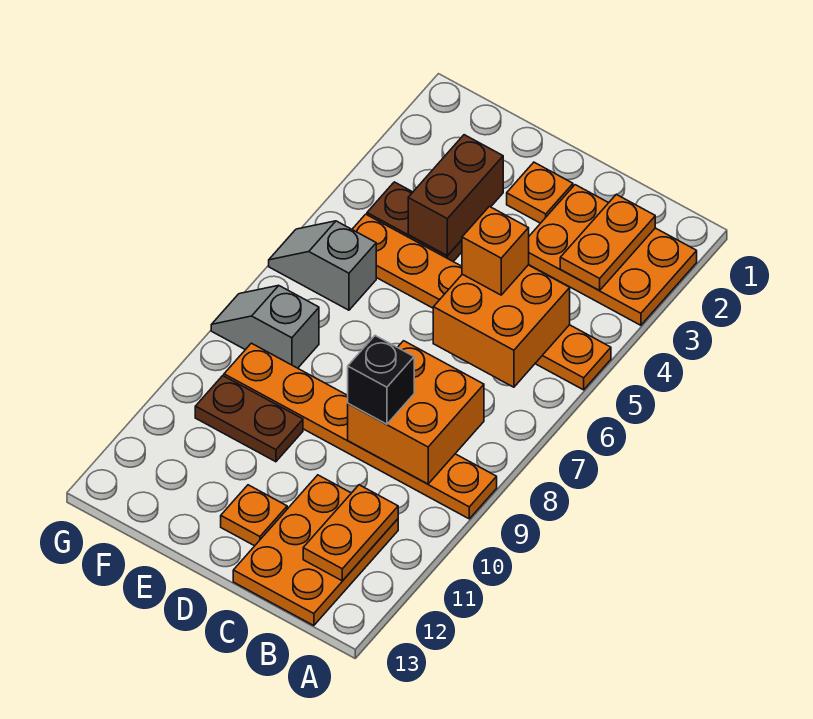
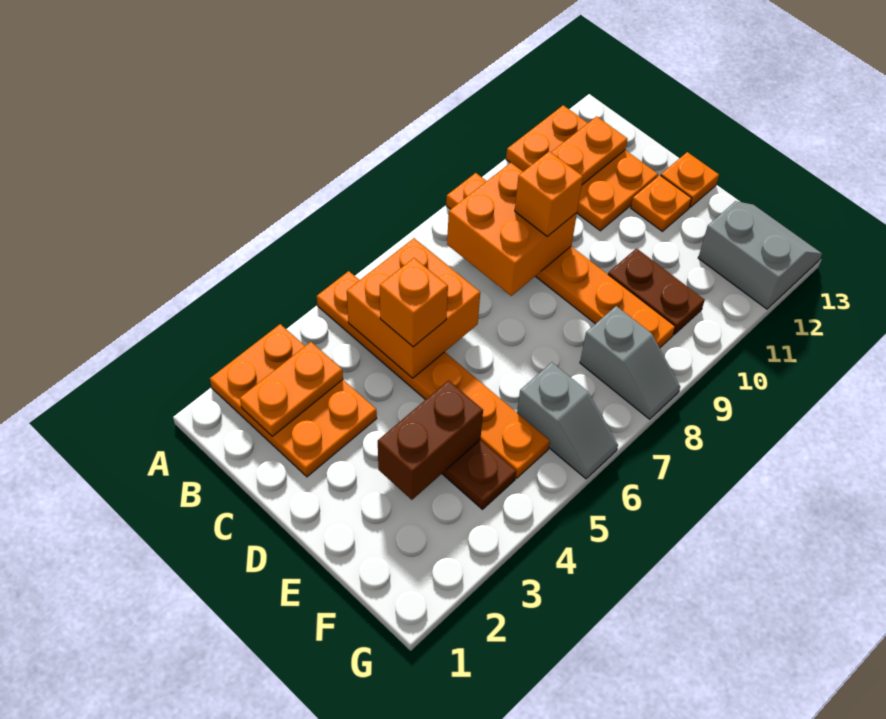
orange 2x3 plate [233,475,398,626] -> orange 2x3 plate turned to [506,105,658,231]
black 1x1 brick [348,336,414,424] -> orange 1x1 brick [515,151,583,236]
orange 1x1 plate [507,162,573,223] -> orange 1x1 plate moved to [661,152,719,207]
none -> grey 2x2 slope [698,201,822,309]

